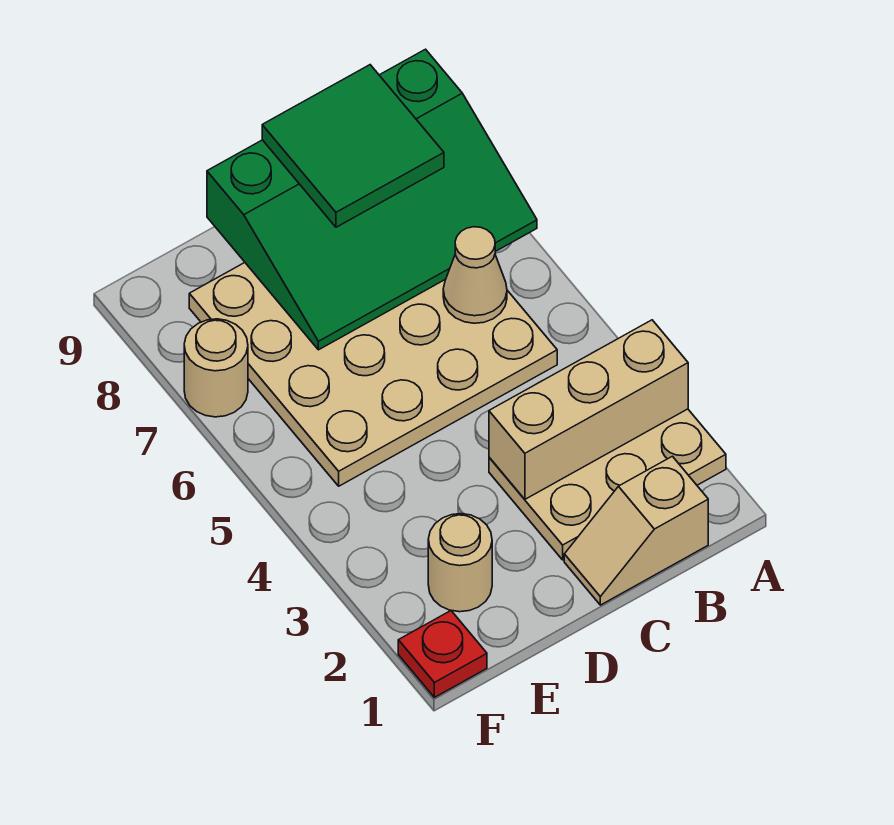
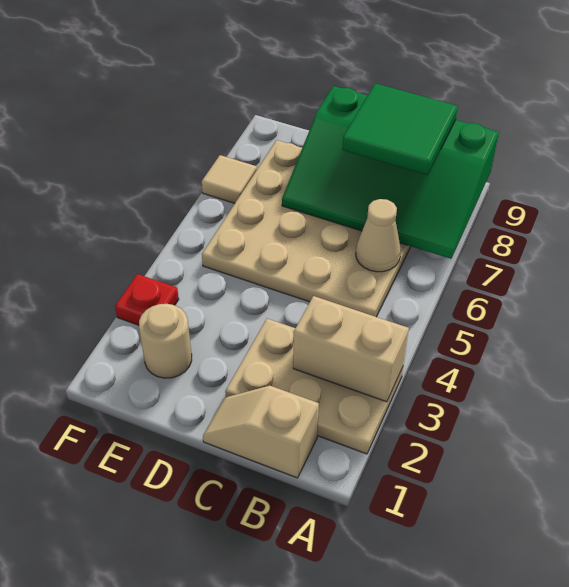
tan 1x3 brick [489,320,688,499] -> tan 1x2 brick [293,296,409,402]
red 1x1 plate [398,611,487,697] -> red 1x1 plate moved to [115,274,179,325]
tan 1x1 round brick [184,319,248,417] -> tan 1x1 tile [202,155,257,203]

